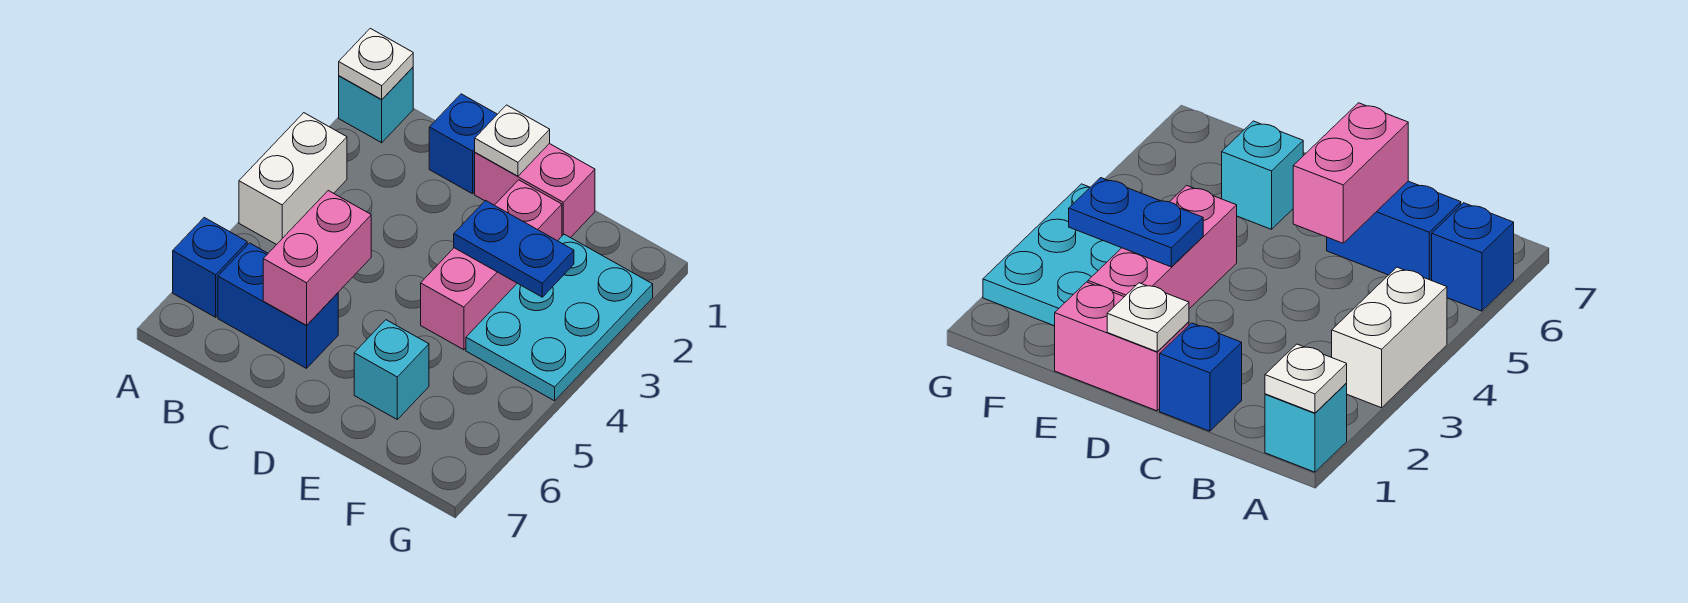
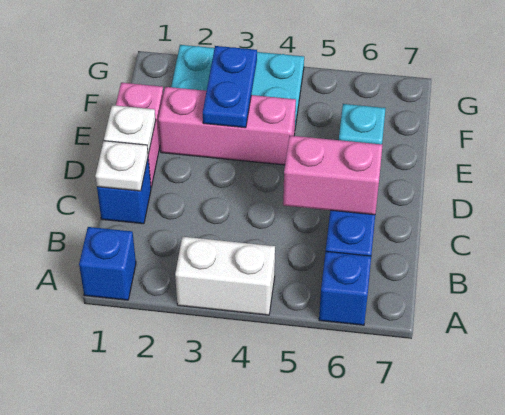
cyan 1x1 brick [339,67,413,143] -> blue 1x1 brick [79,227,136,300]
white 1x1 plate [339,28,413,99] -> white 1x1 plate moved to [95,141,148,191]

